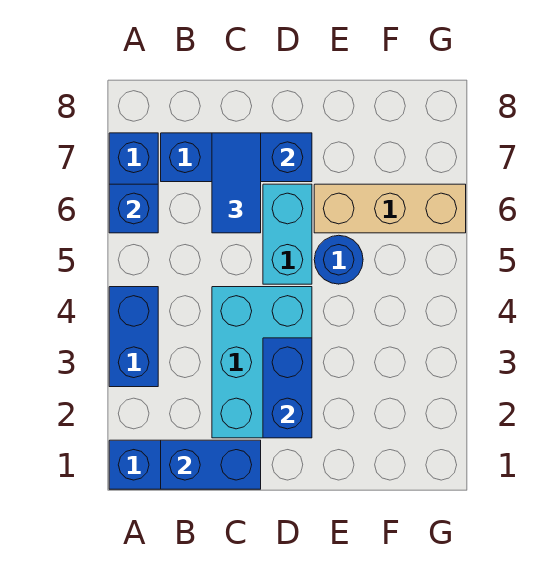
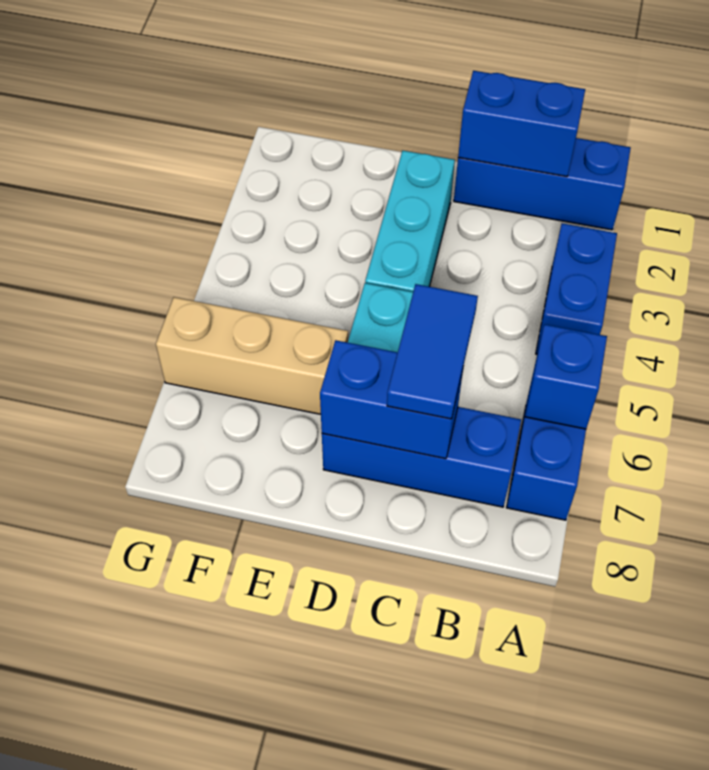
cyan 2x3 brick [212,287,312,438] -> cyan 1x3 brick [365,151,455,292]
blue 1x2 brick [263,338,312,438] -> none
blue 1x1 round brick [314,235,363,284] -> none

